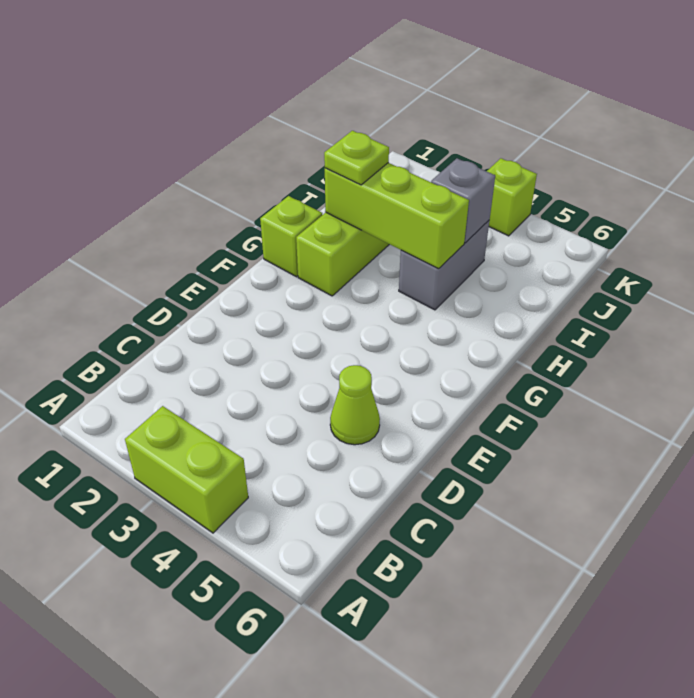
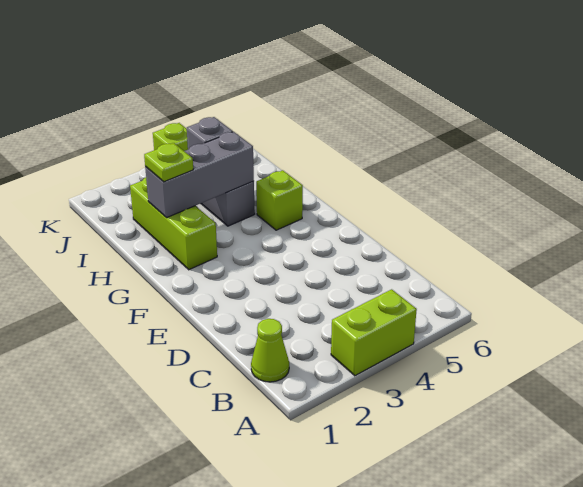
lime 1x1 cone [330,365,380,445] -> lime 1x1 cone moved to [251,319,289,382]
lime 1x1 brick [260,196,322,277] -> lime 1x1 brick moved to [256,170,303,230]
lime 1x3 brick [325,163,469,269] -> grey 1x3 brick [145,132,254,218]

